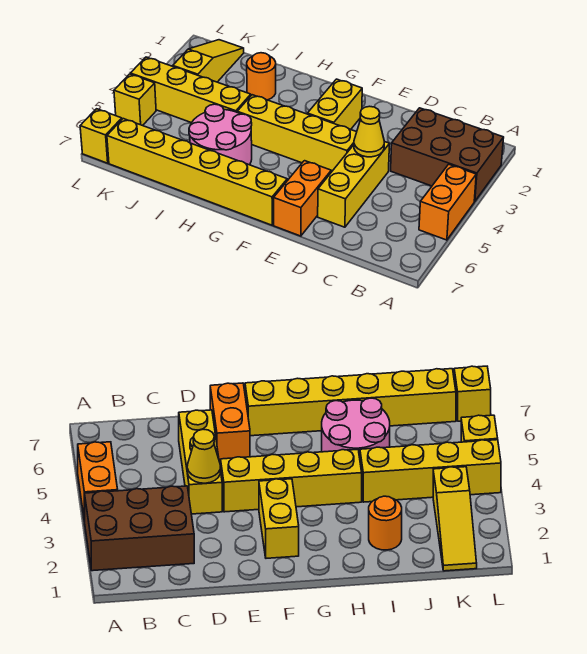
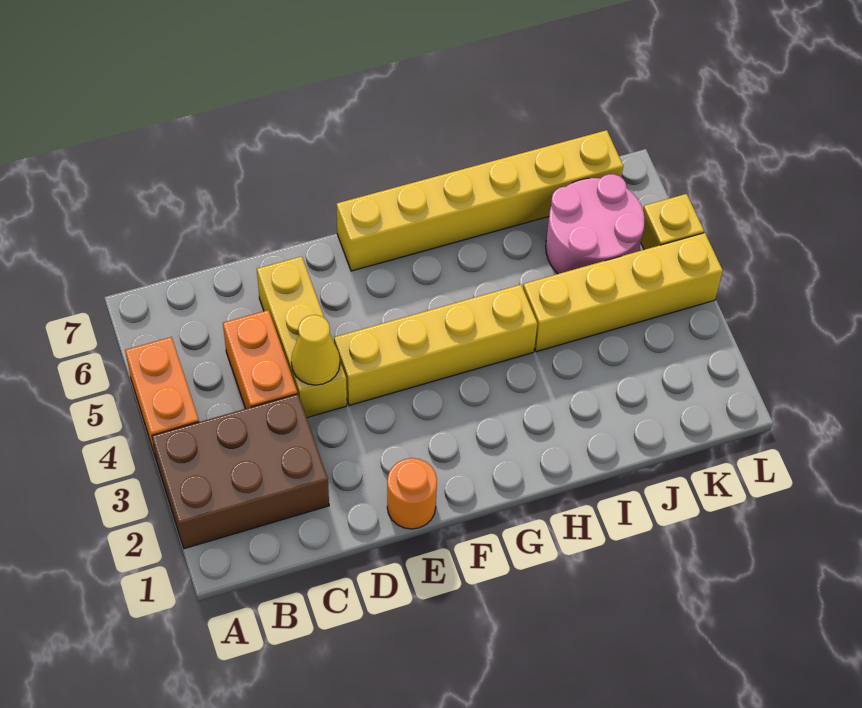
orange 1x2 brick [274,161,331,236] -> orange 1x2 brick moved to [223,310,298,409]
yellow 1x2 brick [307,79,362,129] -> none
pink 2x2 round brick [189,104,252,165] -> pink 2x2 round brick moved to [546,174,644,274]
orange 1x1 round brick [247,53,276,100] -> orange 1x1 round brick moved to [387,458,437,529]
yellow 1x3 slope [173,40,244,82] -> none
yellow 1x1 brick [80,109,122,163] -> none

